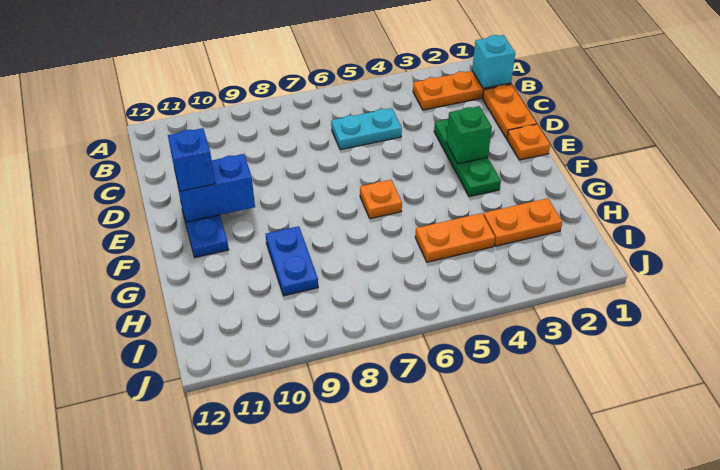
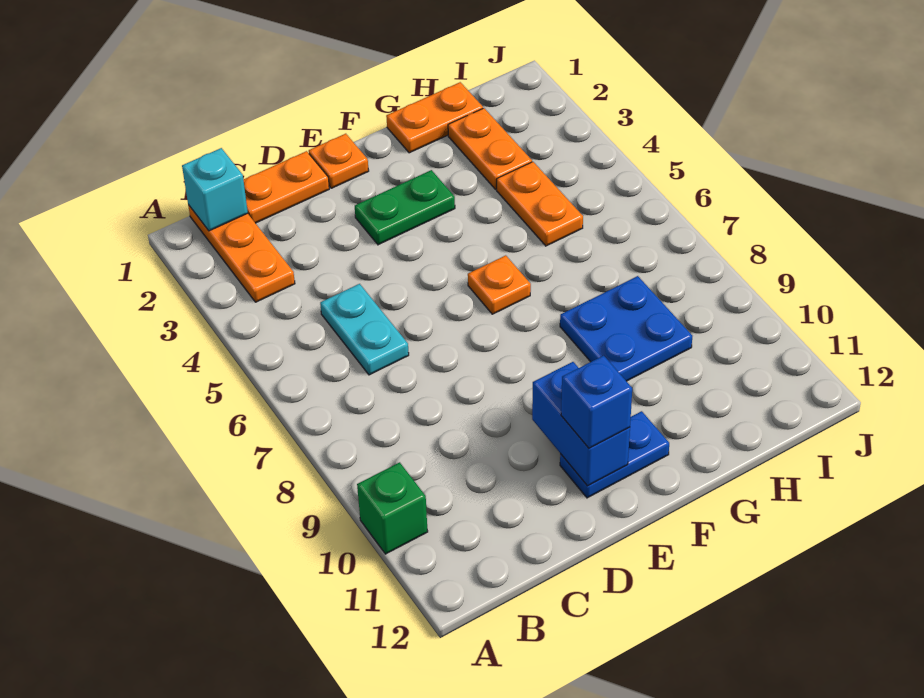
green 1x3 plate [434,119,501,197] -> green 1x2 plate [355,170,455,245]
green 1x1 brick [446,106,492,164] -> green 1x1 brick moved to [357,462,428,554]
none -> orange 1x2 plate [386,82,483,153]
blue 1x2 plate [266,226,318,296] -> blue 2x2 plate [560,276,692,381]

